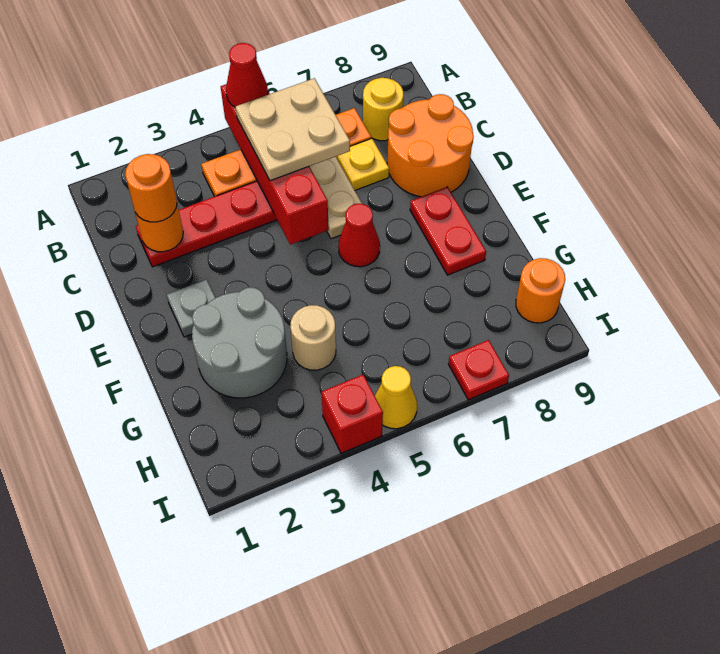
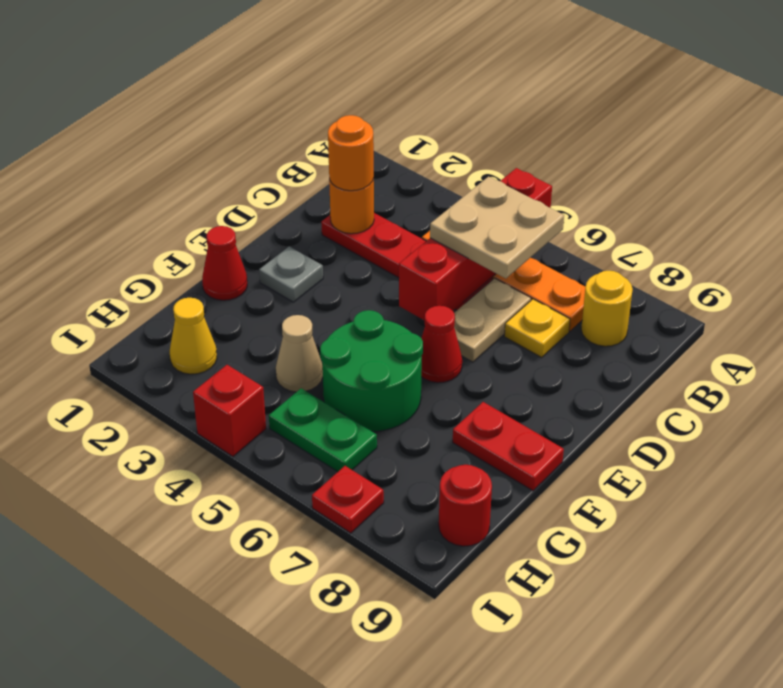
red 1x1 cone [226,43,268,107] -> red 1x1 cone moved to [202,226,247,300]
orange 2x2 round brick [387,94,474,197] -> none
red 1x2 plate [410,187,486,275] -> red 1x2 plate turned to [453,402,564,491]
grey 2x2 round brick [192,287,287,398] -> none
none -> green 2x2 round brick [320,310,423,431]
tan 1x1 round brick [290,305,336,370] -> tan 1x1 cone [276,315,323,392]
none -> green 1x2 plate [269,388,377,472]
orange 1x1 round brick [516,258,565,323] -> red 1x1 round brick [439,465,492,546]
yellow 1x1 cone [375,366,417,429] -> yellow 1x1 cone moved to [170,298,217,374]

